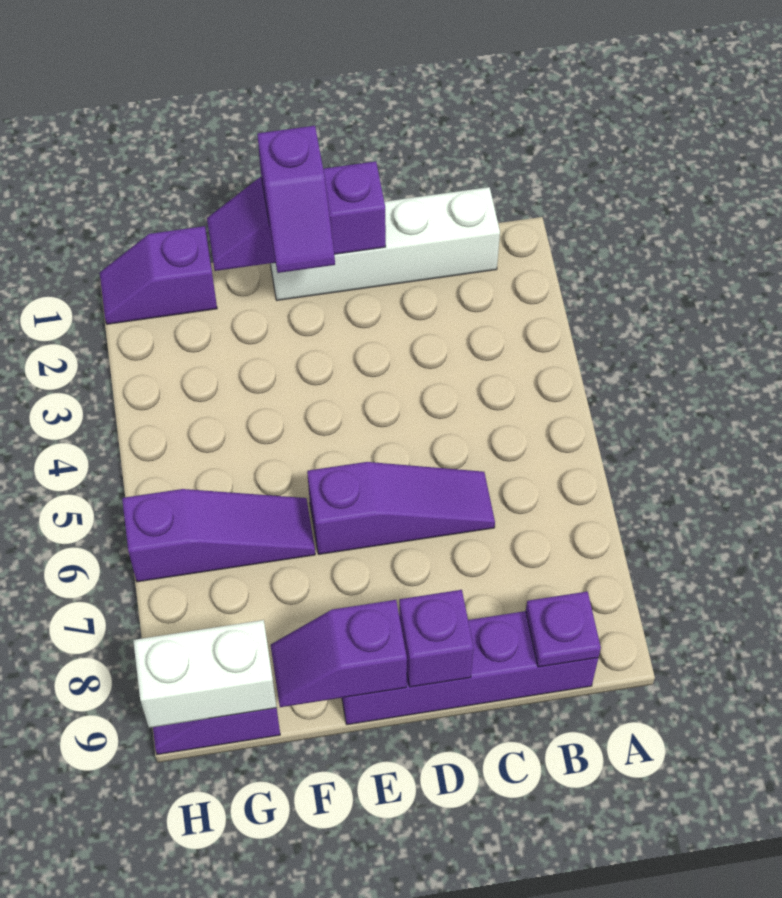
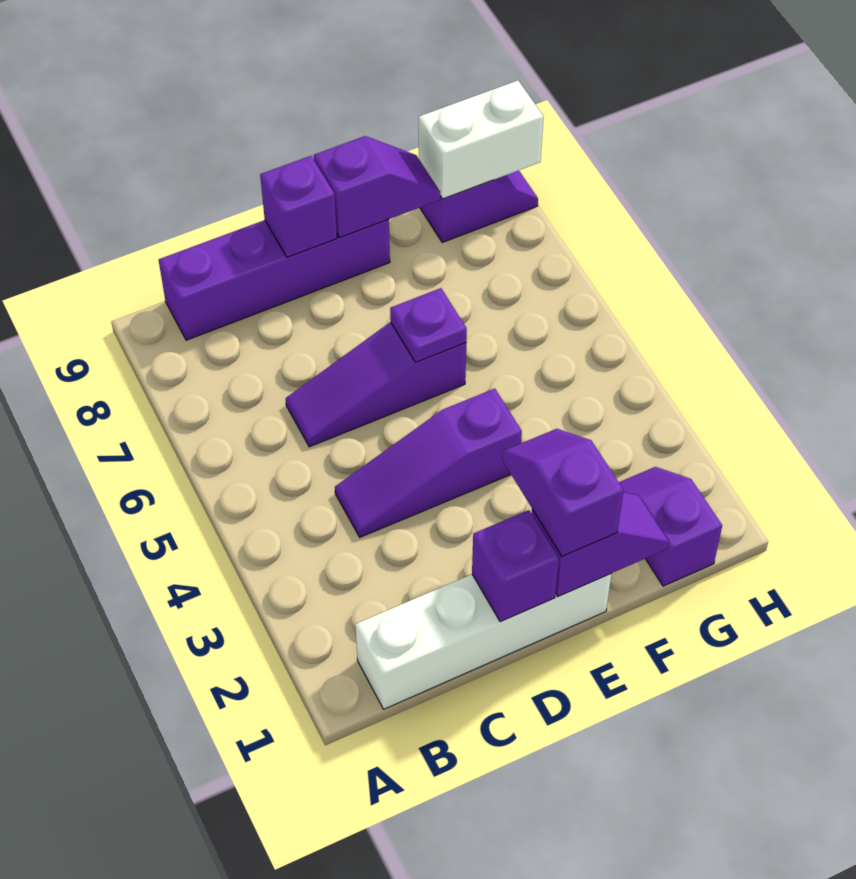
purple 1x1 plate [526,592,601,667] -> purple 1x1 plate moved to [390,288,467,362]
purple 1x3 slope [122,489,315,582] -> purple 1x3 slope moved to [335,389,522,537]
purple 1x2 slope [100,226,217,324] -> purple 1x2 slope turned to [619,467,722,586]

